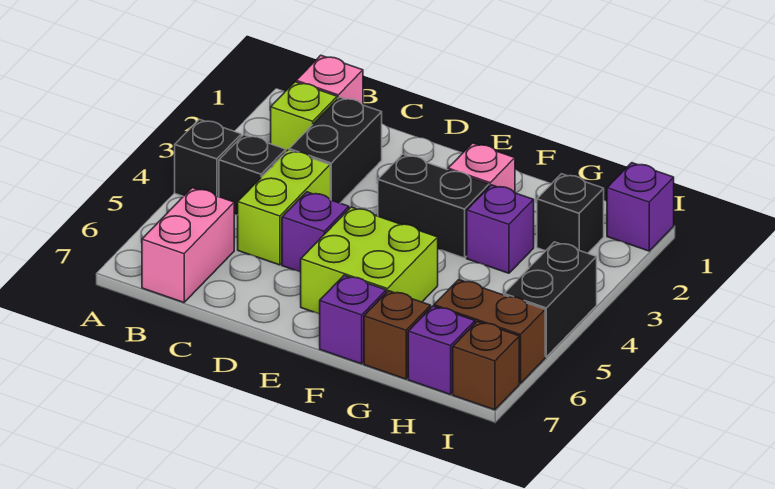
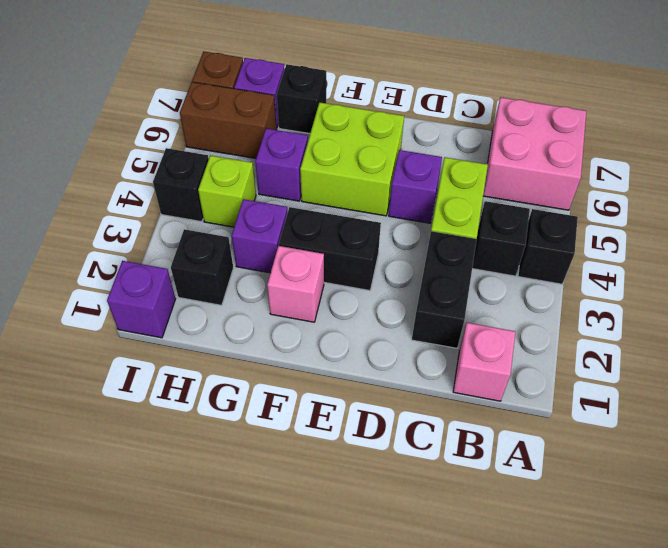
lime 1x1 brick [271,82,337,151] -> lime 1x1 brick moved to [198,156,256,227]
pink 1x2 brick [142,188,234,303] -> pink 2x2 brick [483,97,586,210]
purple 1x1 brick [320,275,386,364] -> purple 1x1 brick moved to [255,128,308,201]
brown 1x1 brick [364,291,431,379] -> black 1x1 brick [277,64,326,134]
black 1x2 brick [504,242,597,357] -> black 1x1 brick [153,148,209,222]

